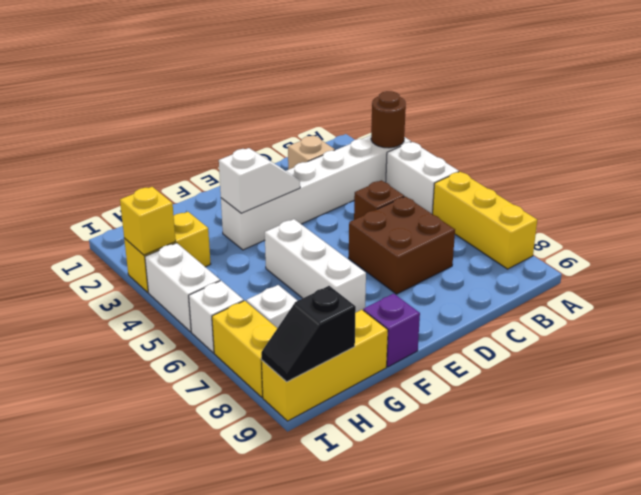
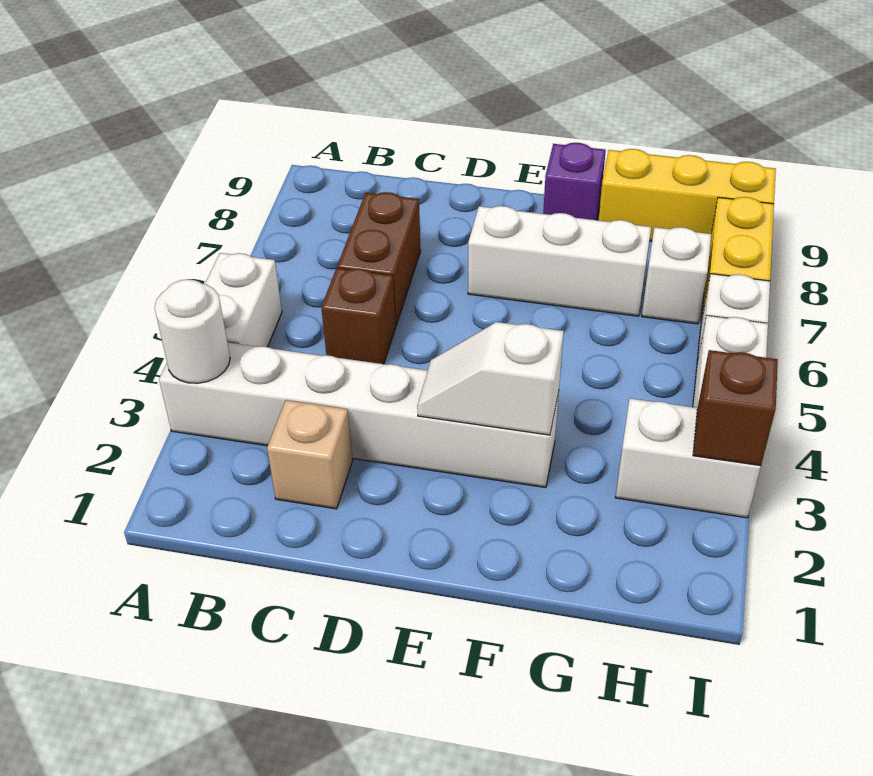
brown 1x1 round brick [371,91,406,148] -> white 1x1 round brick [155,279,230,383]
yellow 1x3 brick [433,172,537,269] -> none
brown 2x2 brick [349,197,455,294] -> brown 1x2 brick [337,192,421,325]
white 1x3 brick [265,219,366,313] -> white 1x3 brick turned to [468,206,651,316]
yellow 1x2 brick [124,212,211,292] -> white 1x2 brick [616,398,761,518]
black 1x2 slope [261,286,356,382] -> none
yellow 1x1 brick [120,187,176,255] -> brown 1x1 brick [693,350,778,466]

